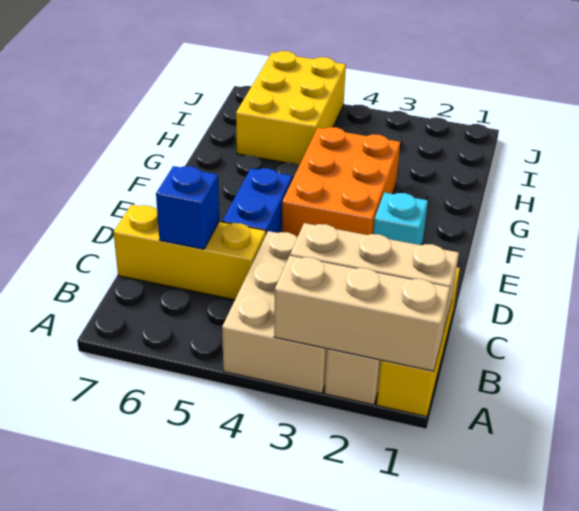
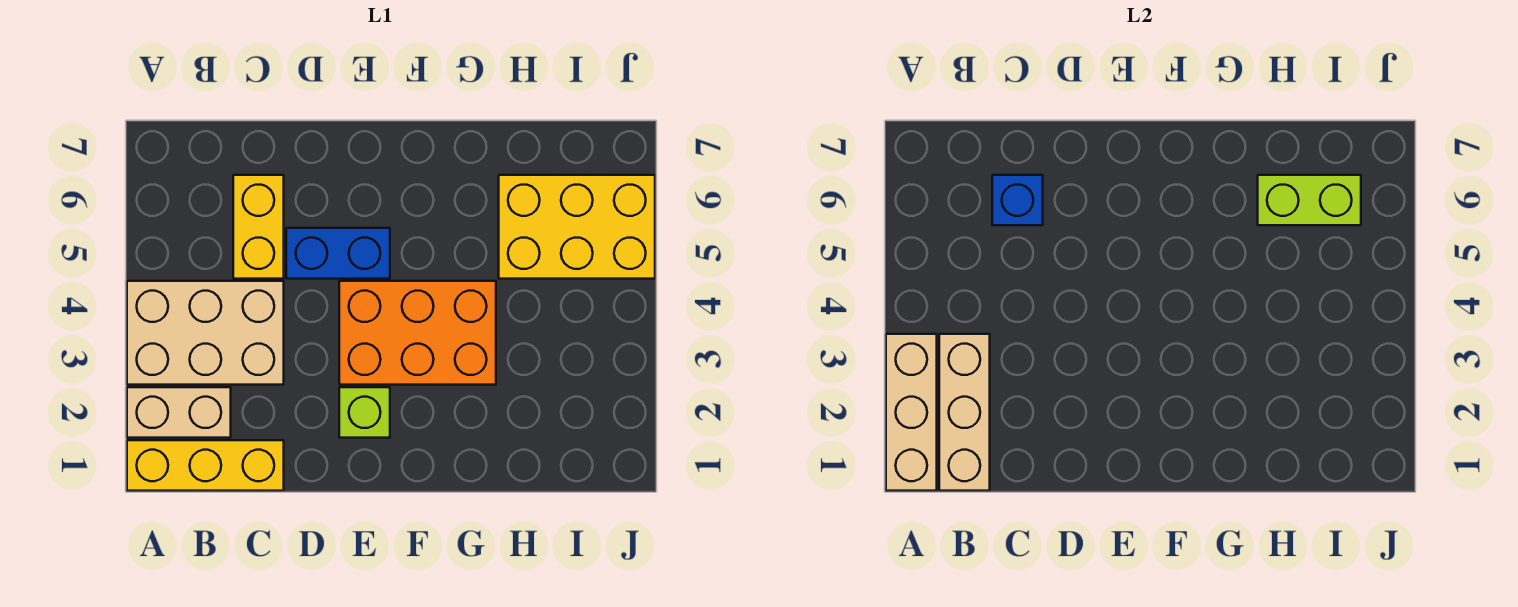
yellow 1x3 brick [113,205,266,300] -> yellow 1x2 brick [233,175,284,279]
cyan 1x1 brick [373,192,428,245] -> lime 1x1 brick [339,387,390,438]
none -> lime 1x2 brick [1258,175,1361,225]

